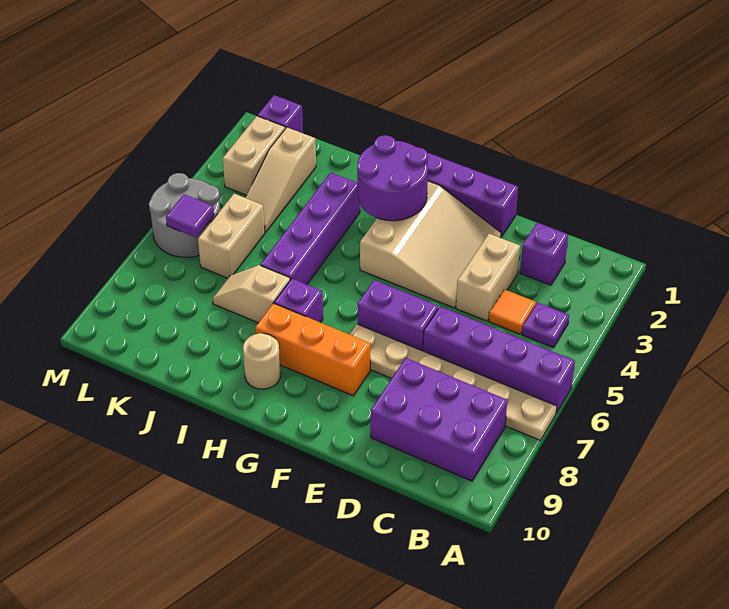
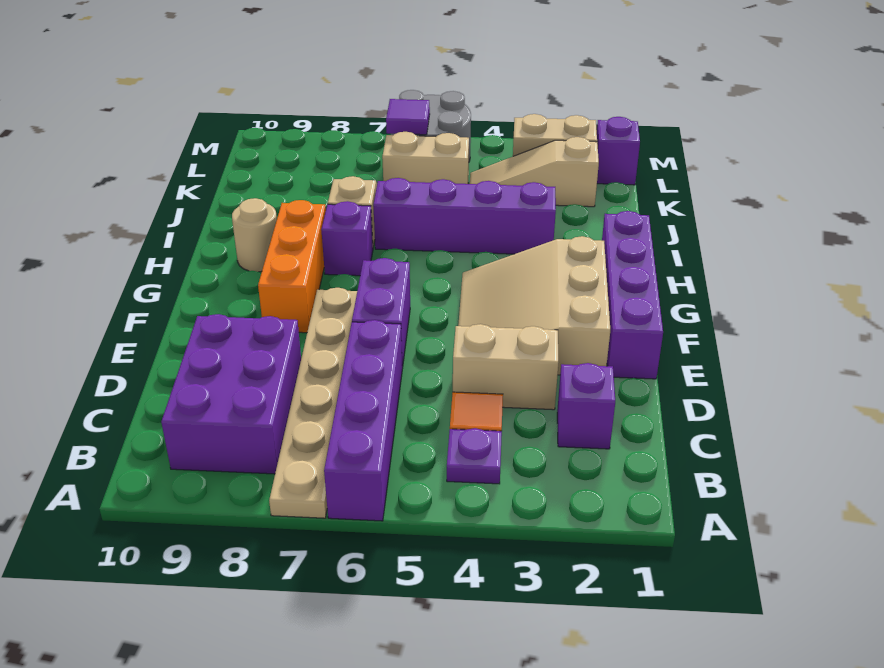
tan 3x3 slope [360,181,501,308] -> tan 3x3 slope turned to [458,236,610,375]
purple 2x2 round brick [357,135,428,221] -> none

